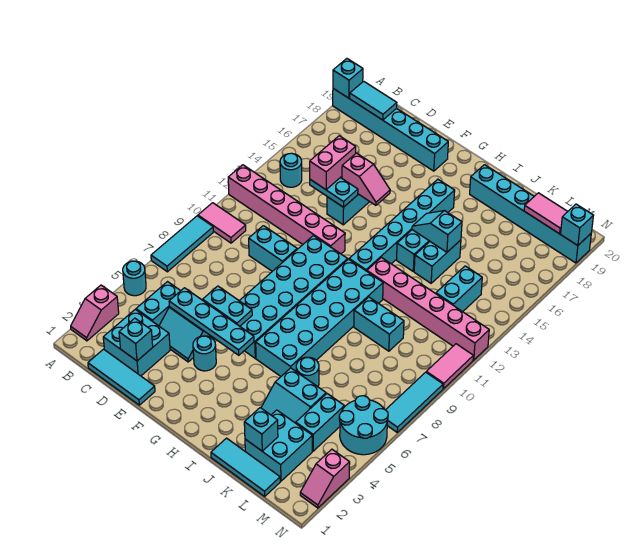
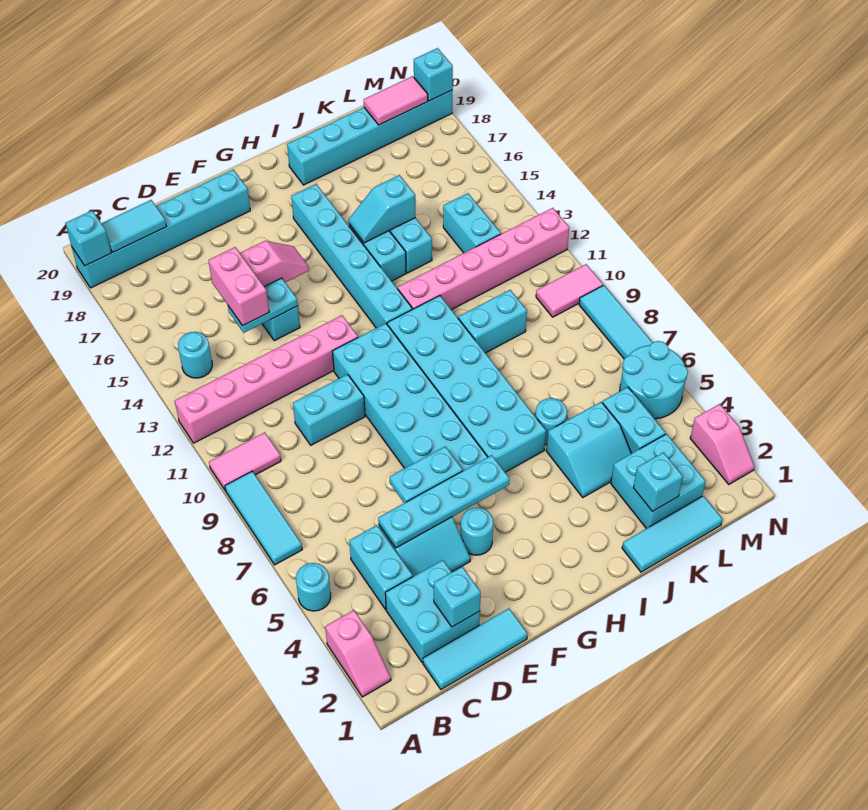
pink 1x2 tile [426,344,473,389] -> pink 1x2 tile turned to [536,264,603,317]

